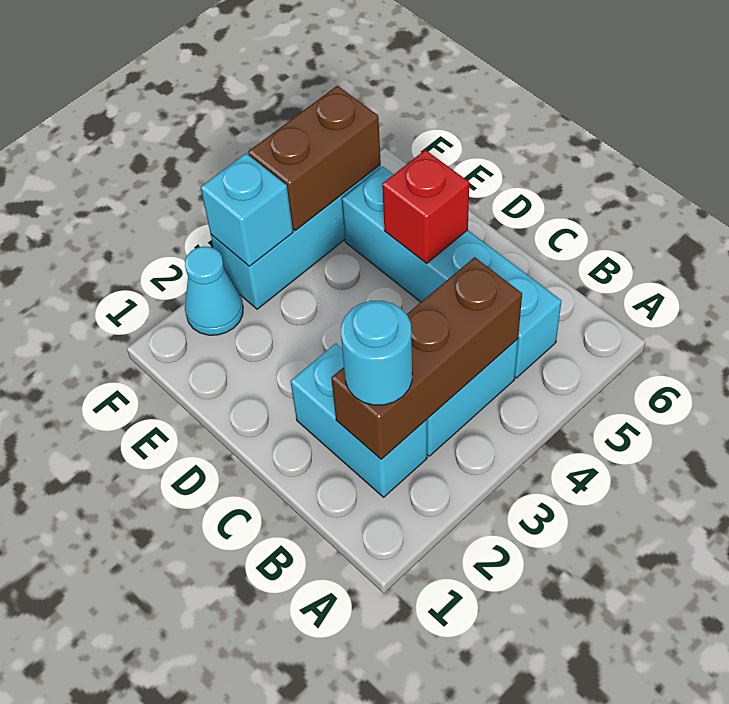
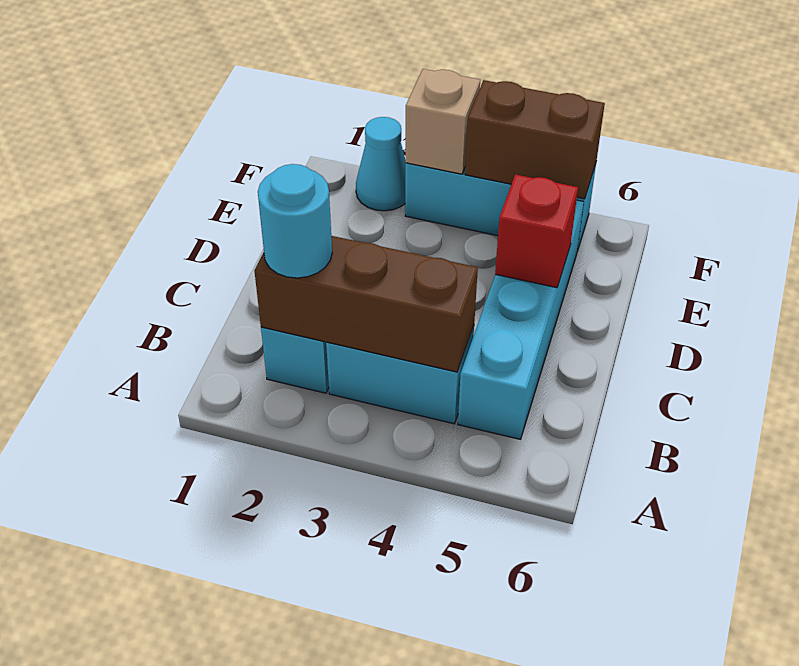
cyan 1x1 brick [201,153,293,267] -> tan 1x1 brick [405,69,480,174]

